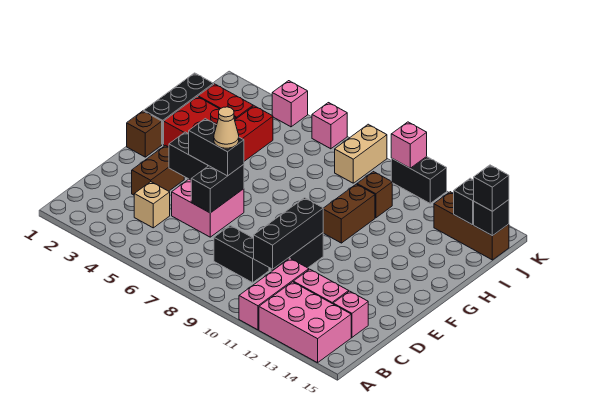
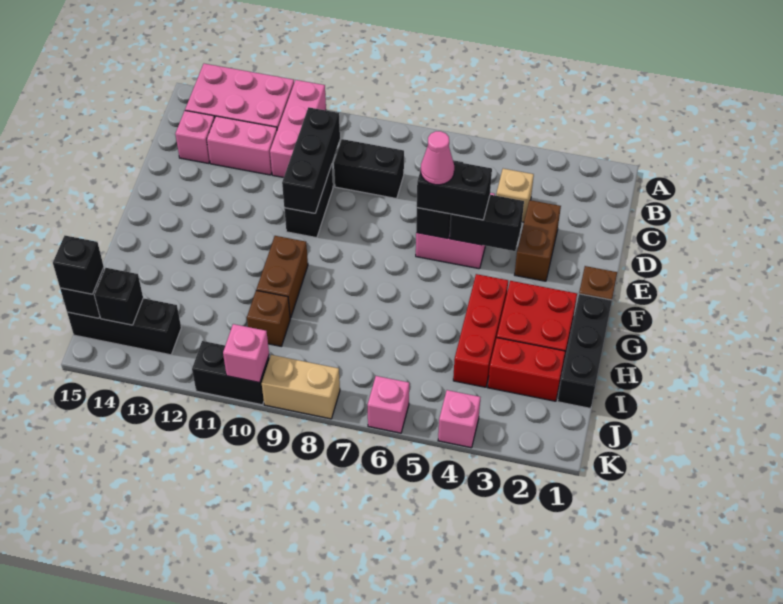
tan 1x1 cone [214,107,239,148] -> pink 1x1 cone [421,131,454,185]
tan 1x2 brick [335,124,387,183] -> tan 1x2 brick turned to [262,355,340,419]
brown 1x3 brick [434,192,509,260] -> black 1x3 brick [67,298,181,355]

